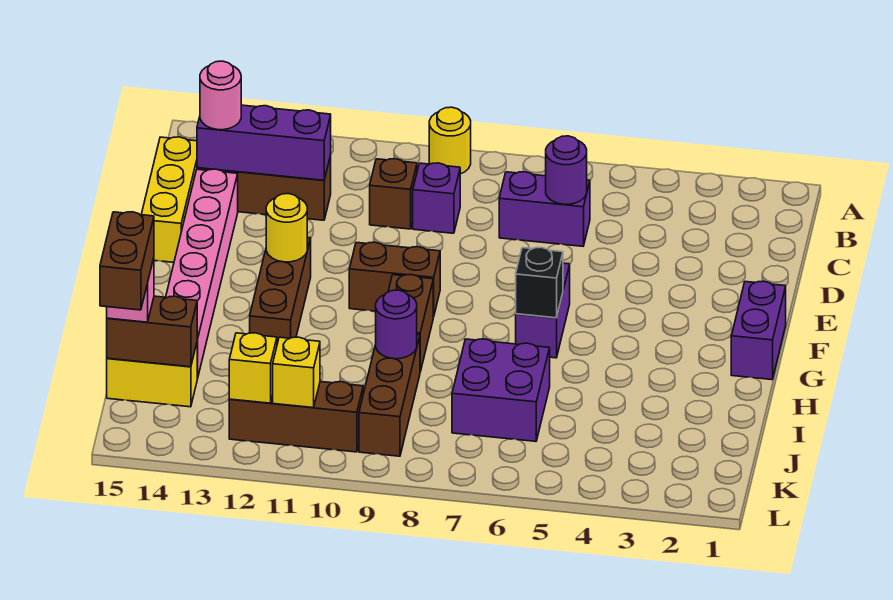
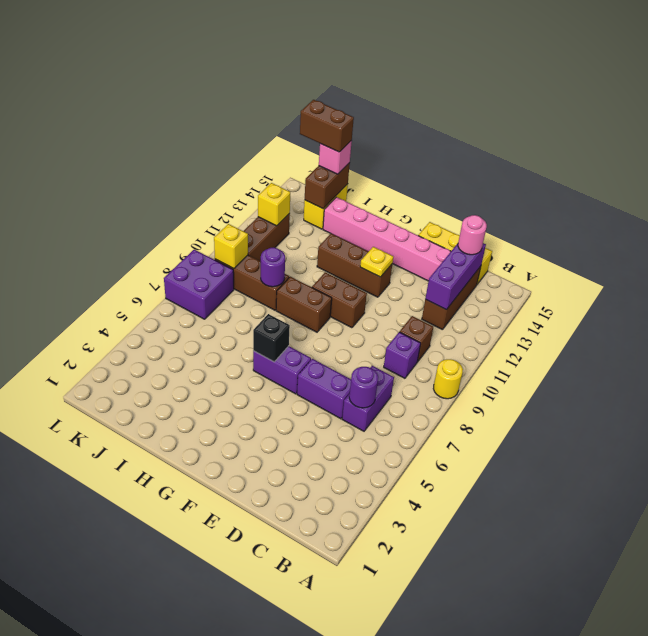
purple 1x2 brick [731,281,786,380] -> purple 1x2 brick moved to [297,359,351,419]
brown 1x2 brick [349,242,440,317] -> brown 1x2 brick turned to [312,272,367,328]
yellow 1x1 round brick [266,194,307,262] -> yellow 1x1 plate [360,247,393,277]
purple 2x2 brick [452,339,550,441] -> purple 2x2 brick moved to [164,250,234,319]
yellow 1x1 brick [273,337,320,408] -> yellow 1x1 brick moved to [214,224,248,269]

